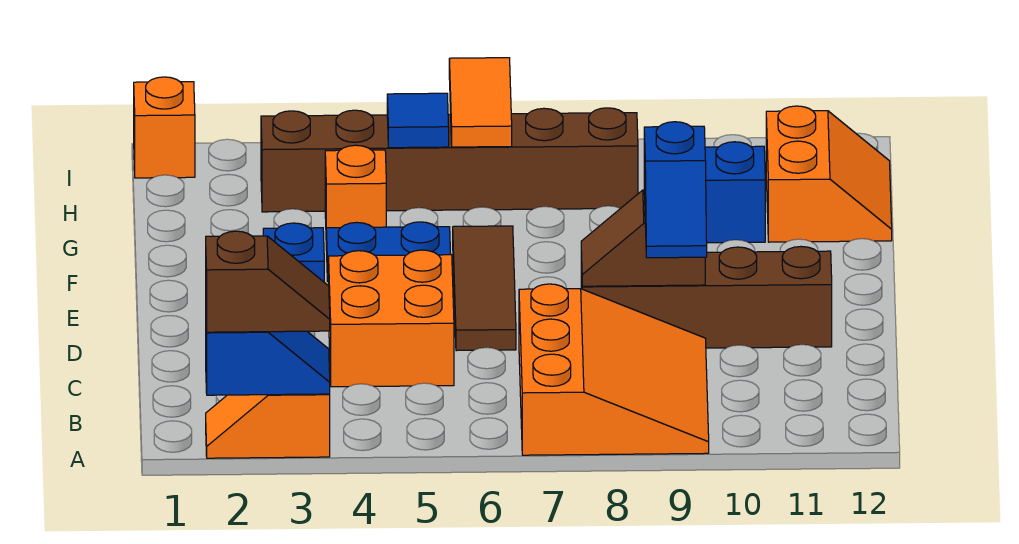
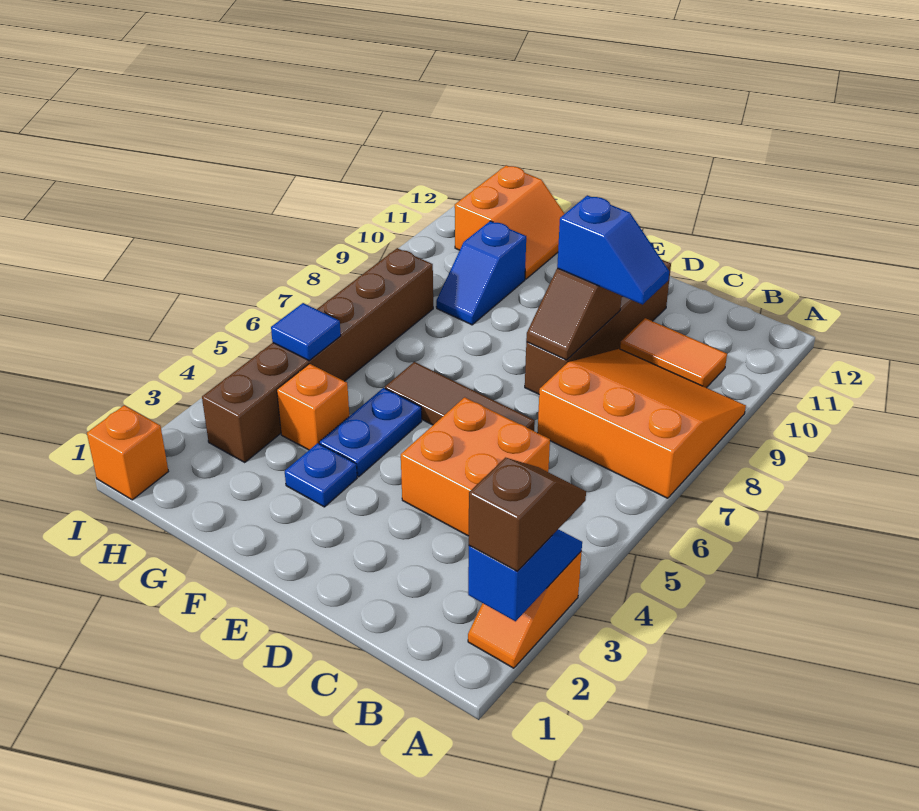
orange 2x2 slope [766,106,892,242] -> orange 2x2 slope turned to [455,165,564,279]
orange 1x2 tile [449,58,512,147] -> orange 1x2 tile moved to [620,318,727,388]

